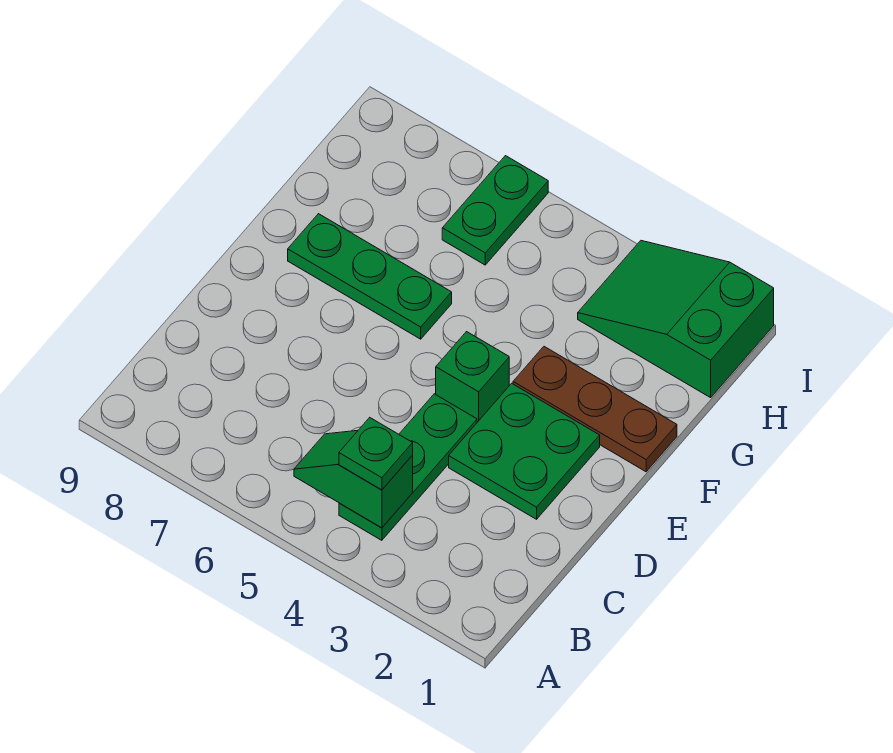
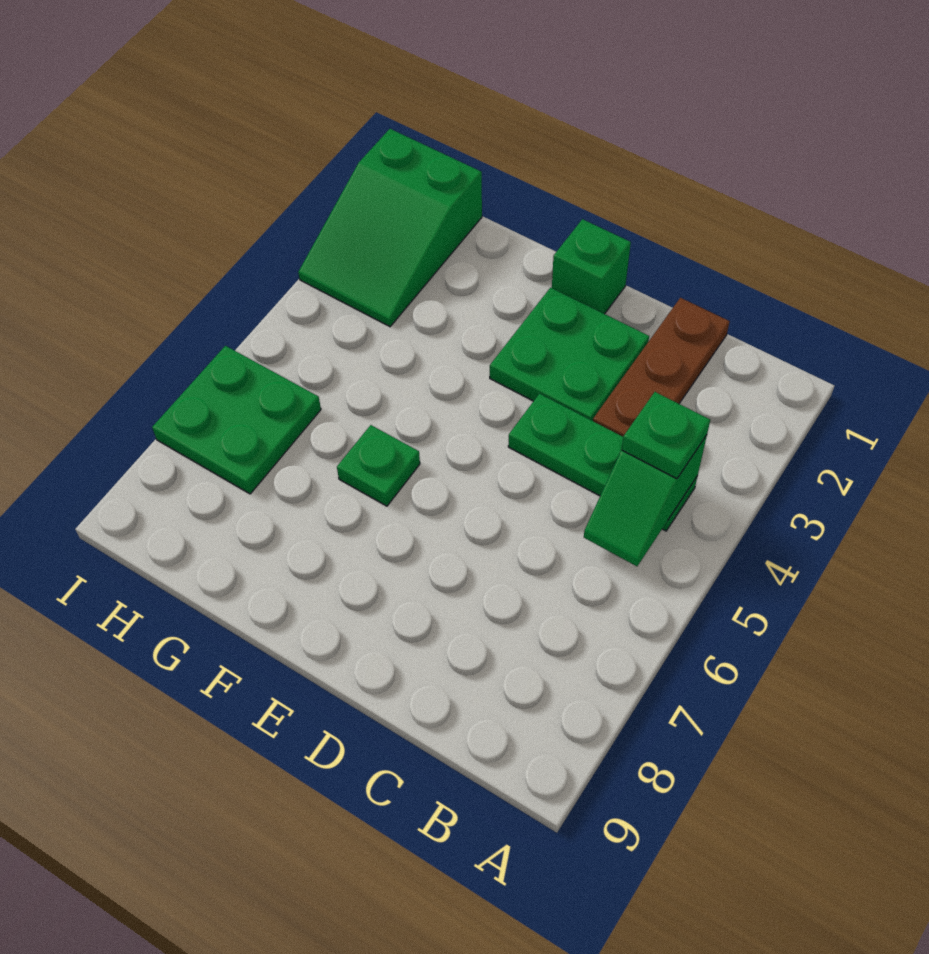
green 1x1 brick [436,332,509,422] -> green 1x1 brick moved to [552,219,631,314]
brown 1x3 plate [513,347,677,472] -> brown 1x3 plate moved to [593,298,730,436]
green 1x3 plate [288,214,452,339] -> green 1x1 plate [337,425,420,506]
green 1x2 plate [442,156,548,265] -> green 2x2 plate [152,346,321,494]

